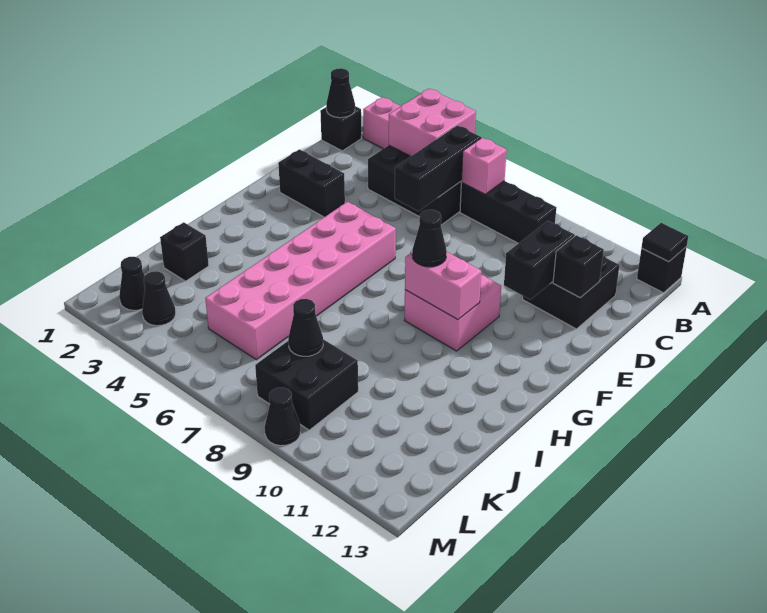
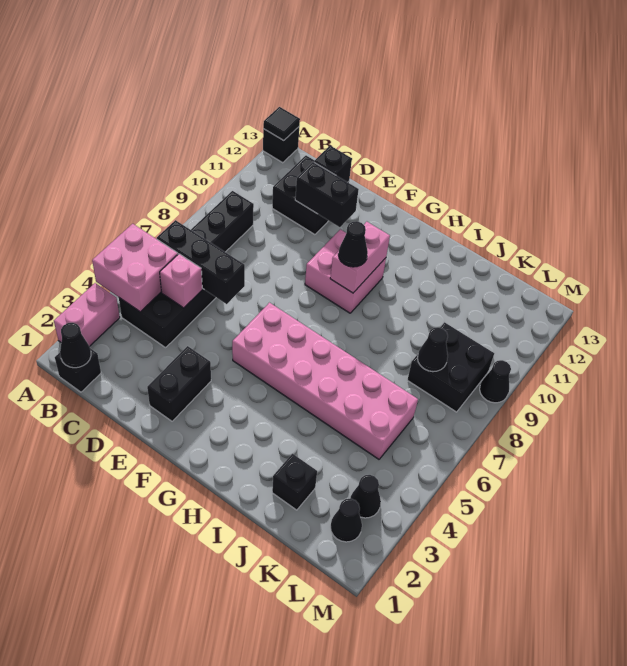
pink 1x1 brick [461,138,507,194] -> pink 1x1 brick moved to [160,254,202,308]

